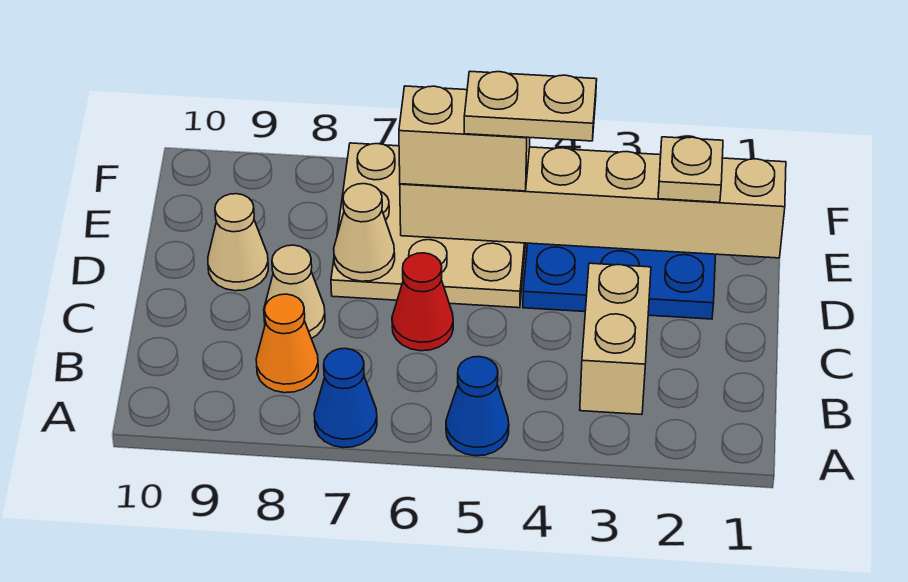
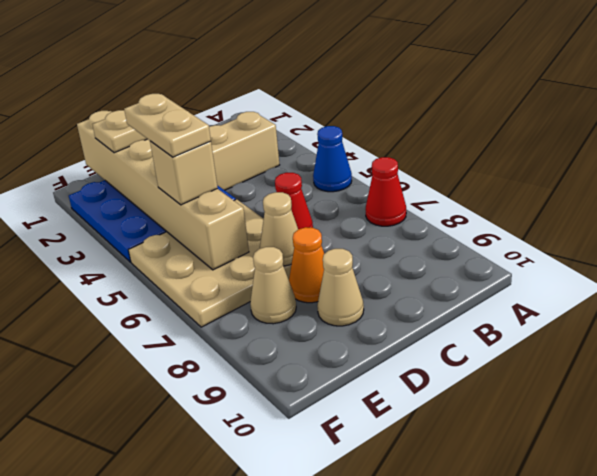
blue 1x1 cone [314,348,377,448] -> red 1x1 cone [366,157,406,226]
orange 1x1 cone [256,294,318,393] -> orange 1x1 cone moved to [289,227,324,303]
tan 1x1 cone [264,245,325,339] -> tan 1x1 cone moved to [250,247,296,324]
tan 1x2 brick [399,86,530,191] -> tan 1x1 brick [150,141,218,205]

